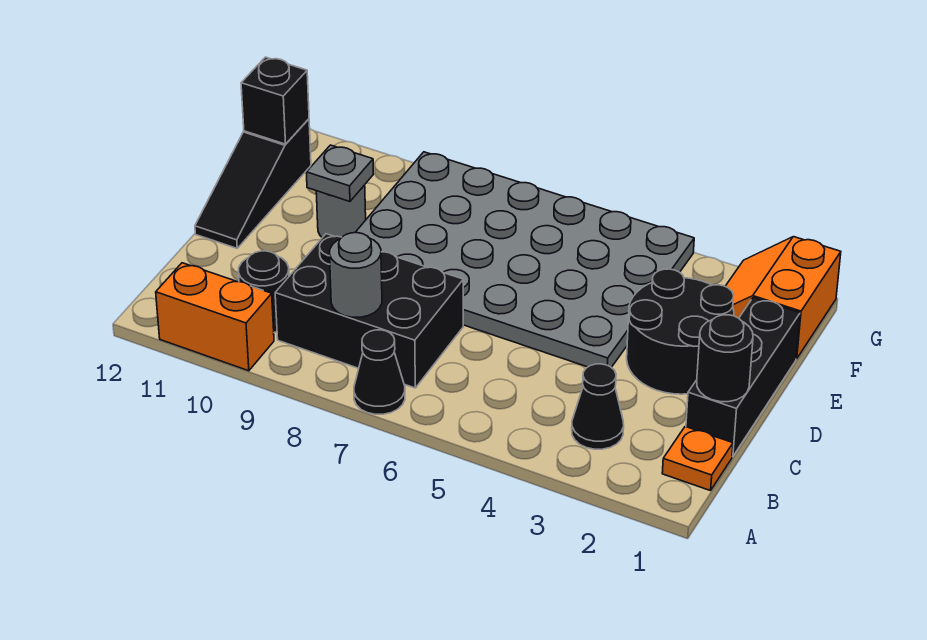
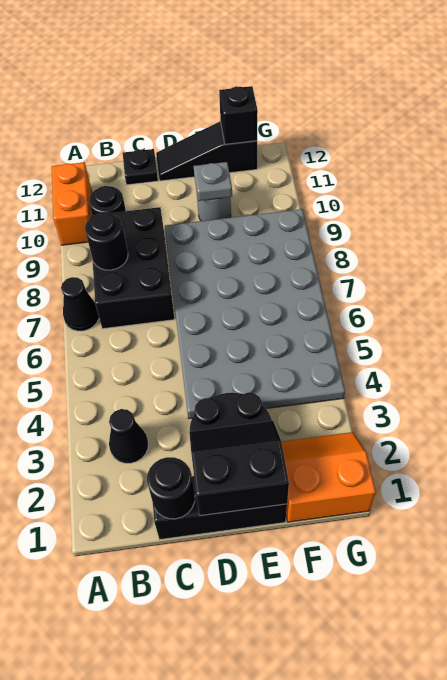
orange 1x1 plate [662,427,733,491] -> none
grey 1x1 round brick [330,233,382,317] -> black 1x1 round brick [85,213,128,270]
none -> black 1x1 plate [123,149,158,185]
none -> black 2x2 slope [189,421,289,516]

